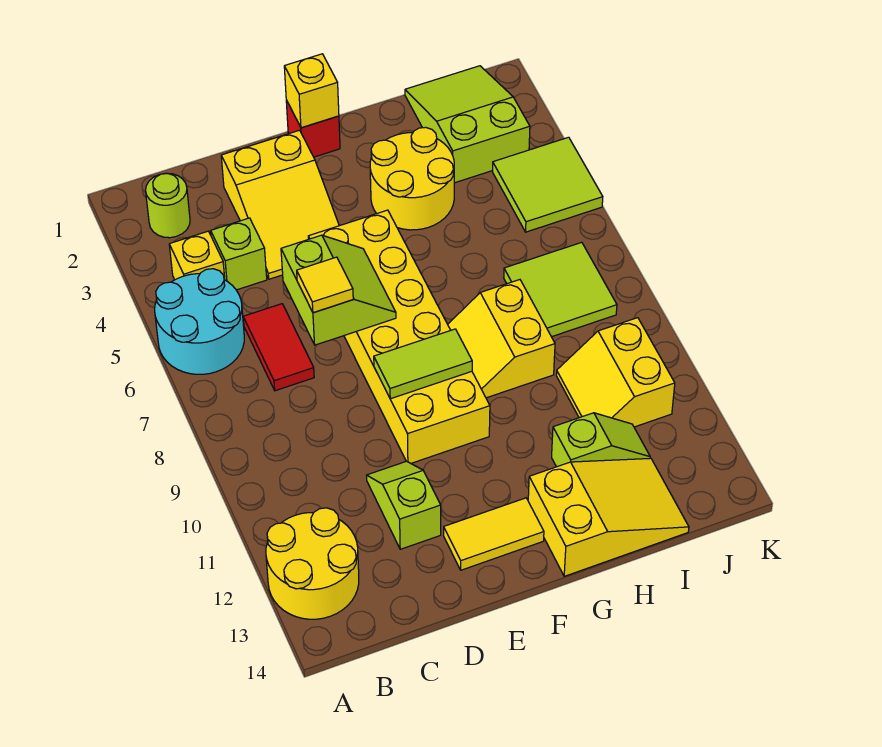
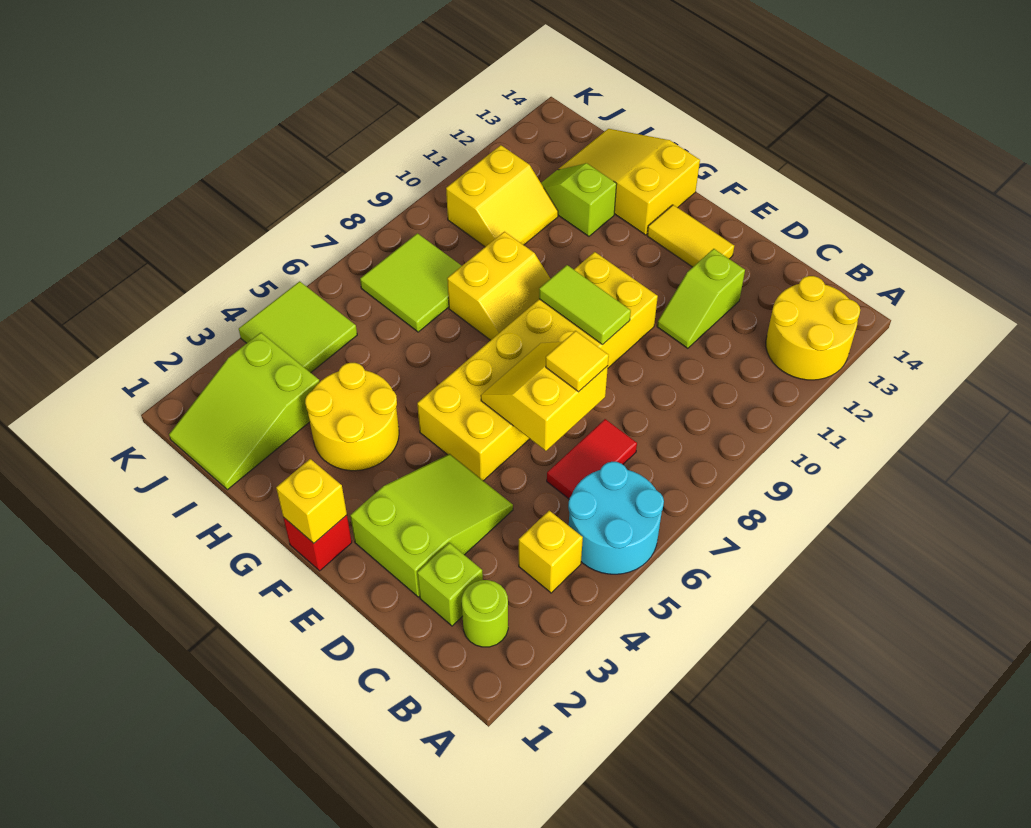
lime 1x1 brick [211,218,267,290] -> lime 1x1 brick moved to [417,543,483,626]
yellow 2x3 slope [221,130,339,279] -> lime 2x3 slope [350,454,513,597]
lime 2x2 slope [281,235,396,345] -> yellow 2x2 slope [481,342,608,451]

